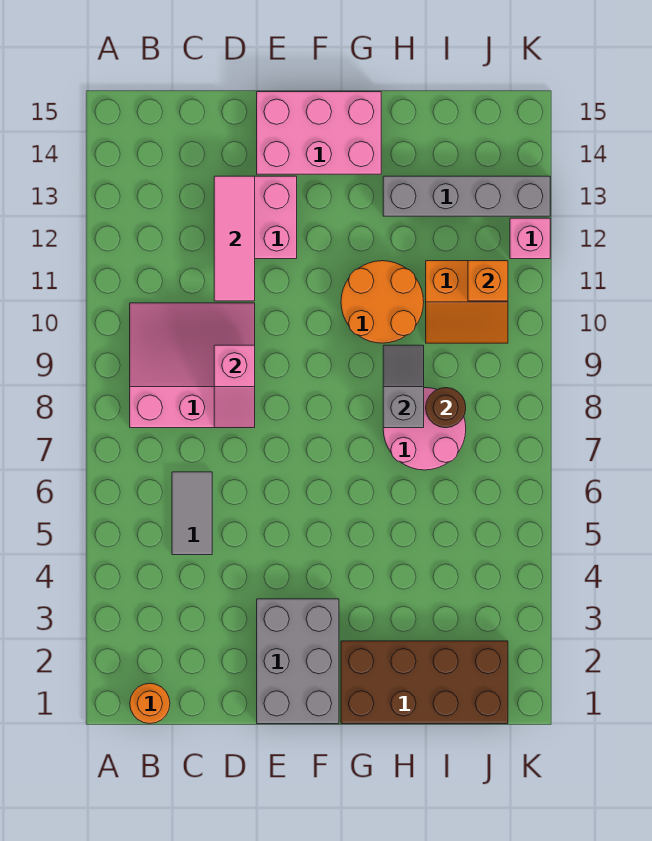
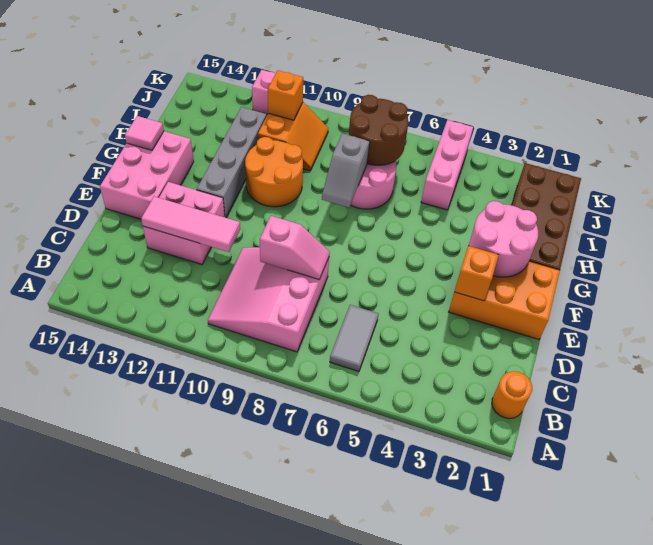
grey 1x2 tile [172,472,212,555] -> grey 1x2 tile turned to [330,305,379,371]
grey 2x3 brick [257,599,339,724] -> orange 2x3 brick [449,261,560,339]
none -> orange 1x1 brick [454,246,499,301]
none -> pink 2x2 round brick [469,201,538,277]
none -> pink 1x1 tile [125,116,164,150]
grey 1x2 slope [383,345,424,428] -> grey 1x2 slope turned to [322,133,370,207]
grey 1x4 brick [383,176,550,216] -> grey 1x4 brick moved to [197,107,267,218]
none -> pink 1x3 brick [421,120,473,210]
brown 1x1 round brick [426,388,466,428] -> brown 2x2 round brick [349,95,408,165]

